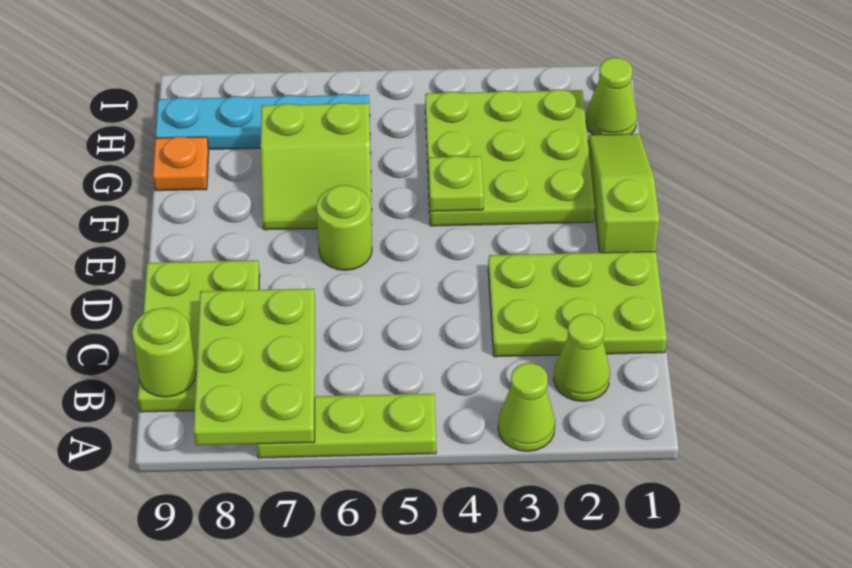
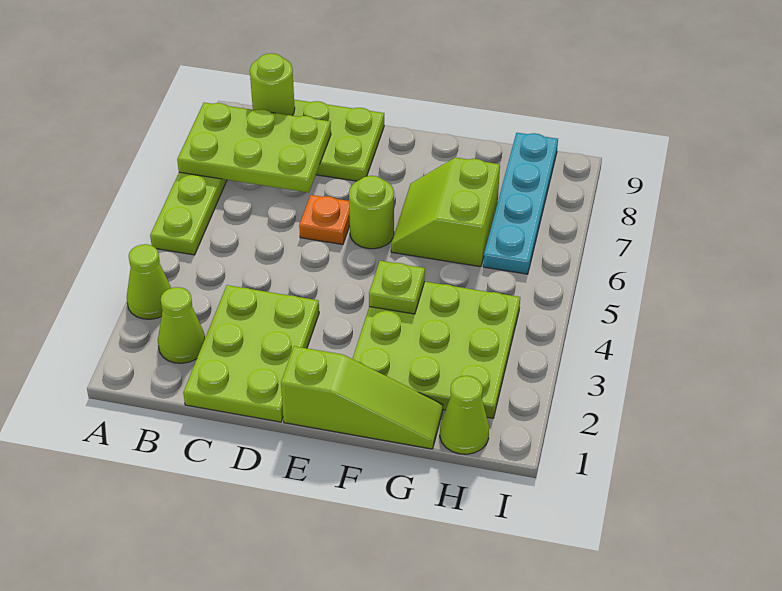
orange 1x1 plate [153,137,209,191] -> orange 1x1 plate moved to [299,195,350,245]

